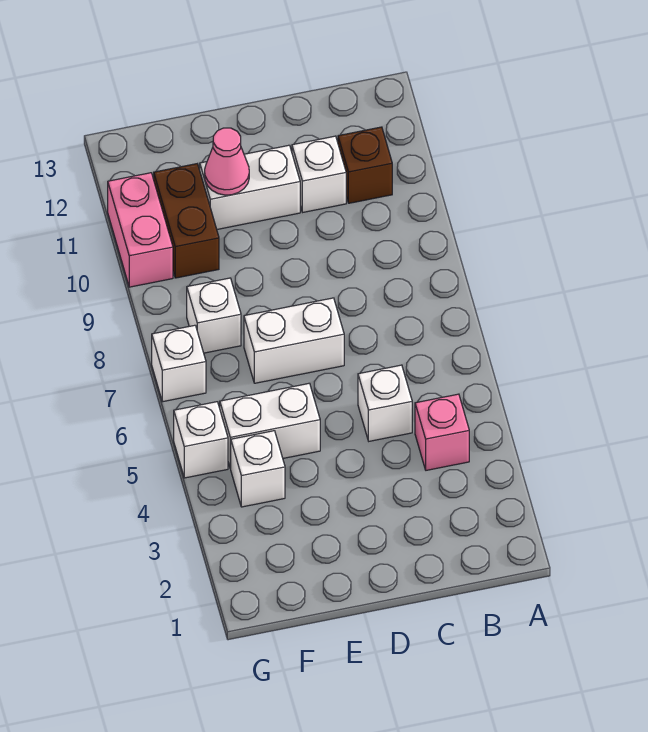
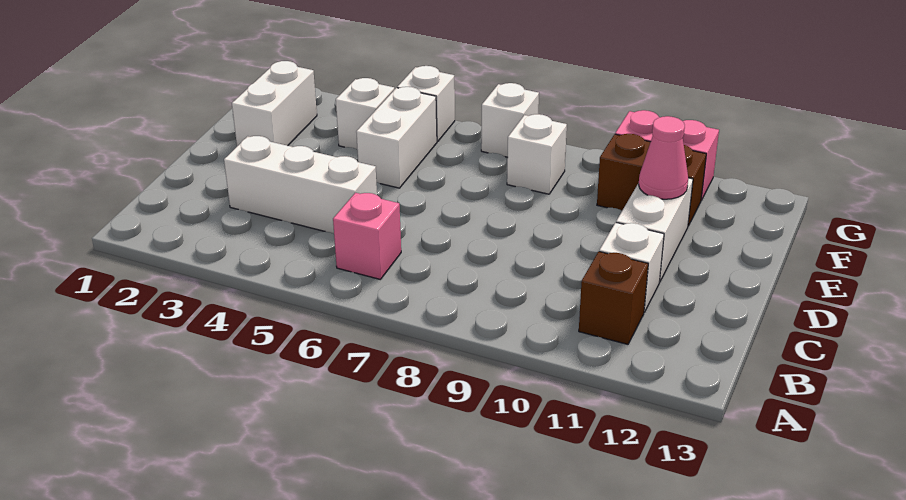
pink 1x1 brick [415,394,469,470] -> pink 1x1 brick moved to [333,193,401,279]
white 1x1 brick [358,365,412,441] -> white 1x3 brick [224,136,377,234]
white 1x2 brick [244,298,344,383] -> white 1x2 brick moved to [232,61,317,146]

